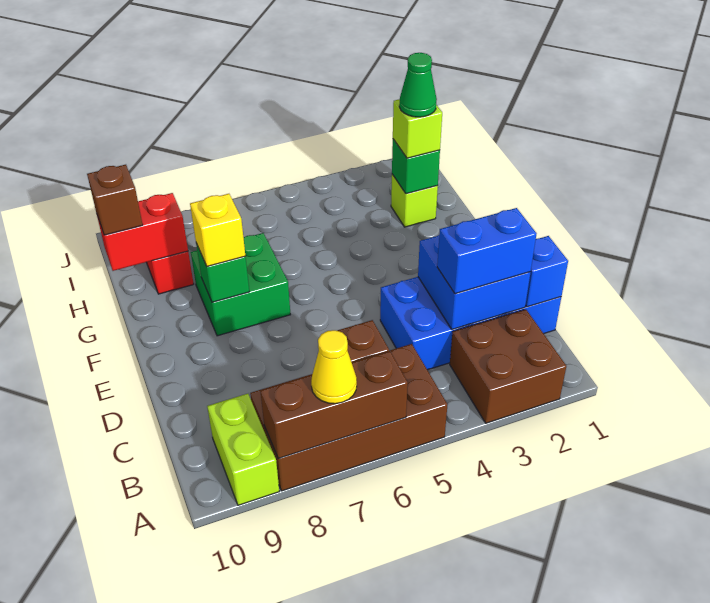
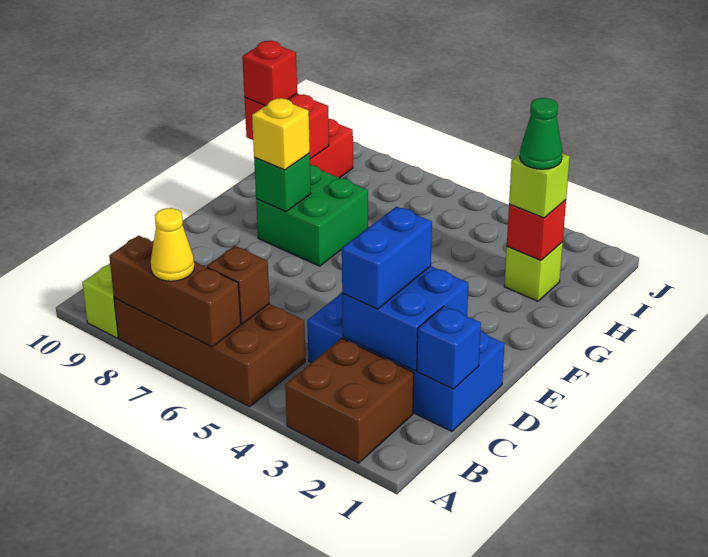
blue 1x2 brick [437,208,536,294] -> blue 1x2 brick turned to [342,207,432,309]
green 1x1 brick [392,139,440,194] -> red 1x1 brick [507,200,566,260]
brown 1x1 brick [87,165,143,235] -> red 1x1 brick [242,41,297,106]

